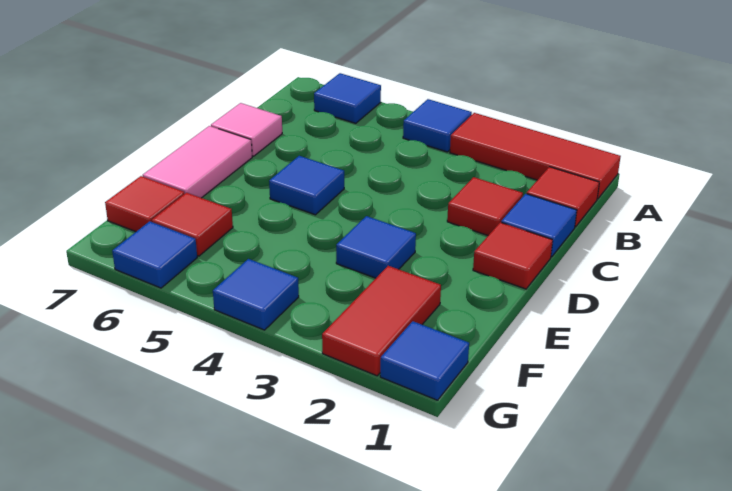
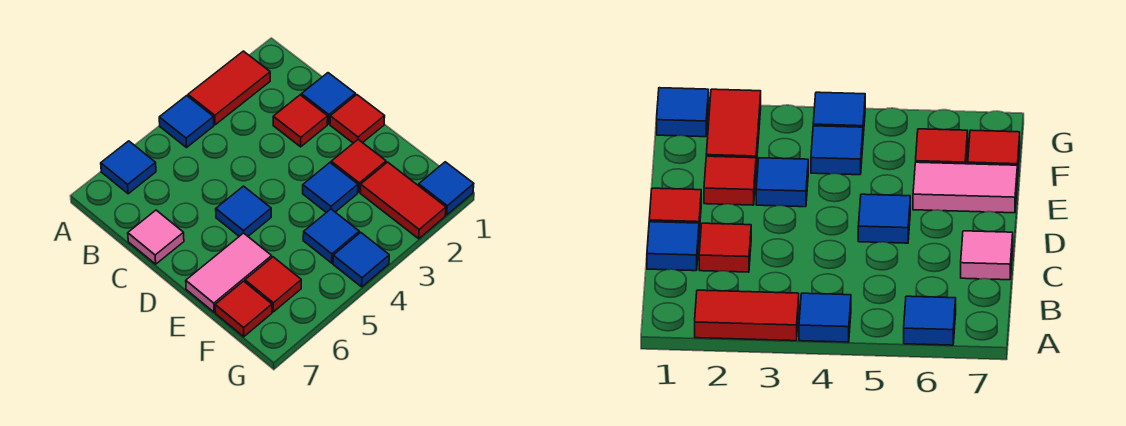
red 1x3 tile [450,113,621,199] -> red 1x2 tile [188,51,270,125]
red 1x1 tile [527,167,599,227] -> red 1x1 tile moved to [331,140,386,192]
pink 1x2 tile [143,126,252,198] -> pink 1x2 tile turned to [186,233,272,312]
blue 1x1 tile [112,221,197,288] -> blue 1x1 tile moved to [303,209,359,263]

